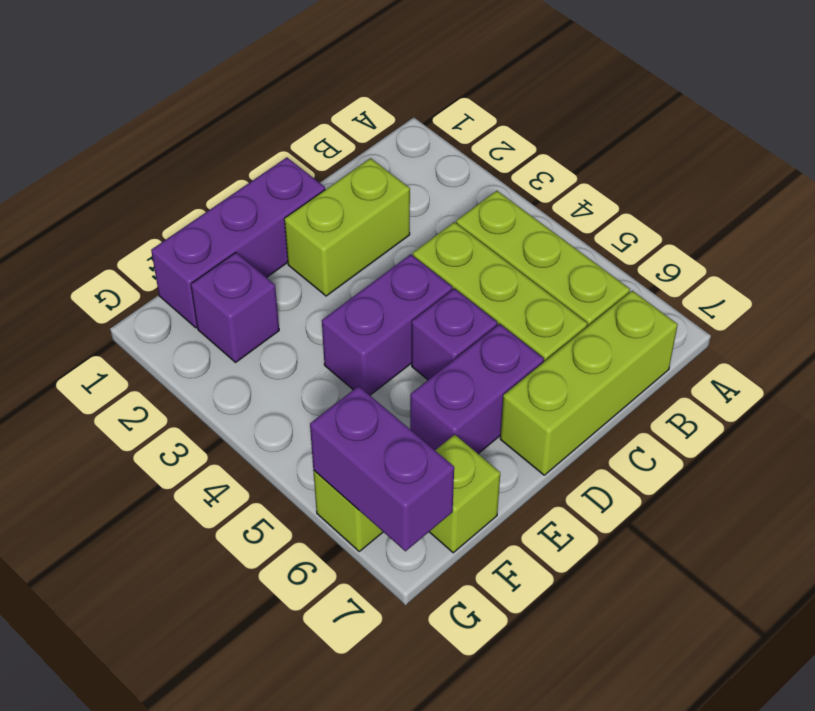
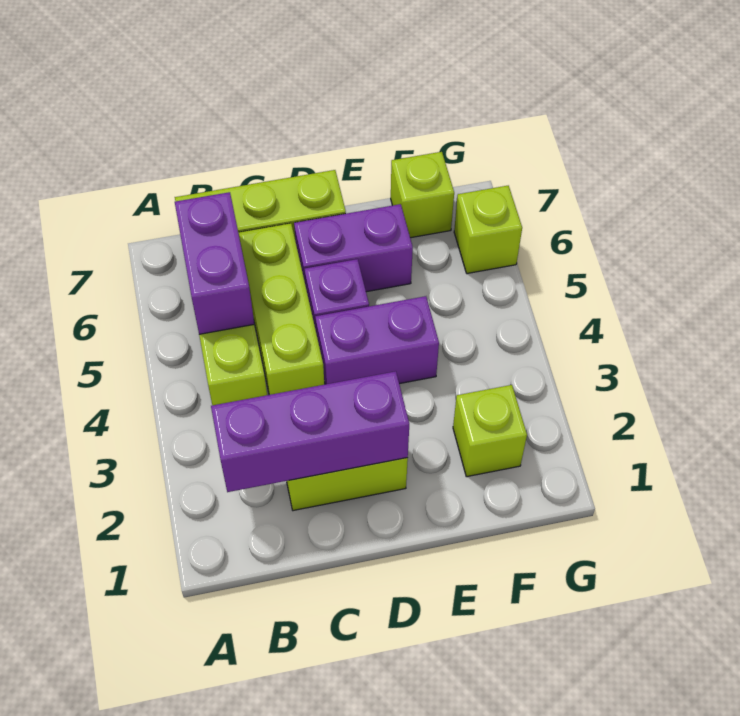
purple 1x3 brick [151,157,325,328] -> purple 1x3 brick moved to [211,371,409,492]
purple 1x1 brick [191,253,279,362] -> lime 1x1 brick [453,385,527,477]
purple 1x2 brick [310,386,454,551] -> purple 1x2 brick moved to [175,192,254,334]

